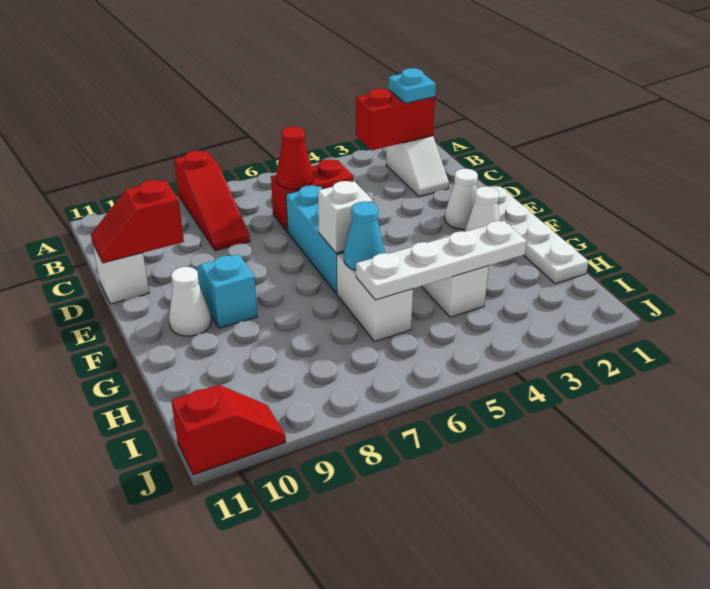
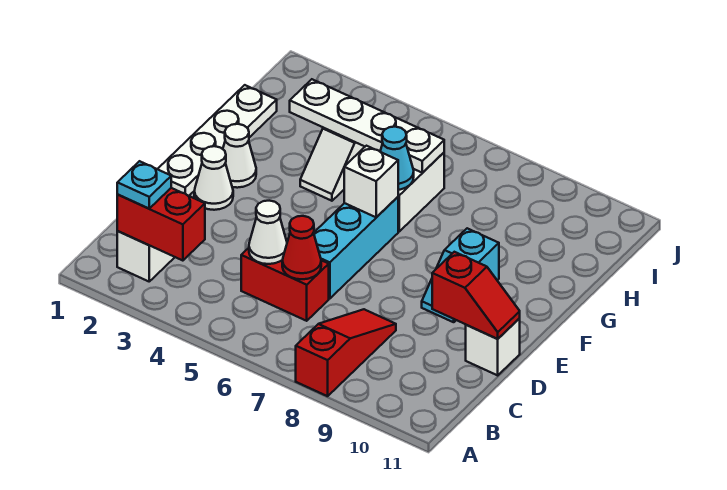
white 1x1 cone [169,267,211,336] -> white 1x1 cone moved to [249,201,287,264]
red 1x2 slope [171,385,286,475] -> none

